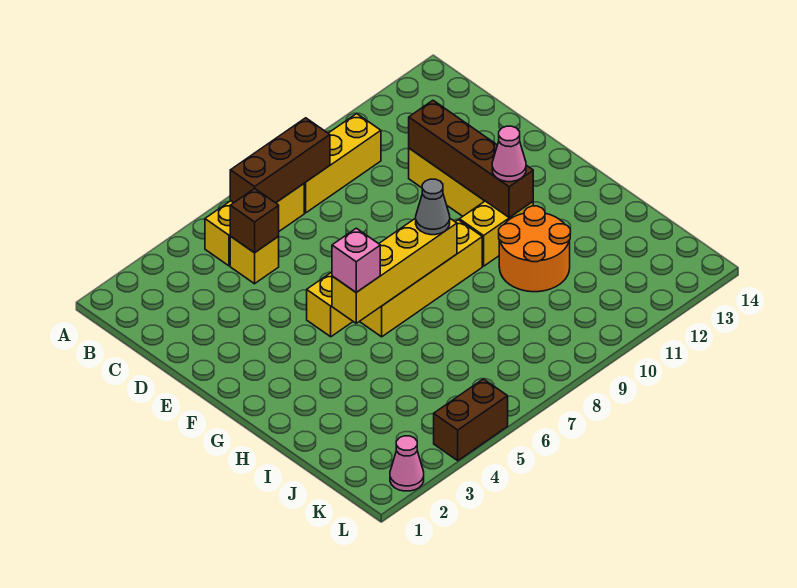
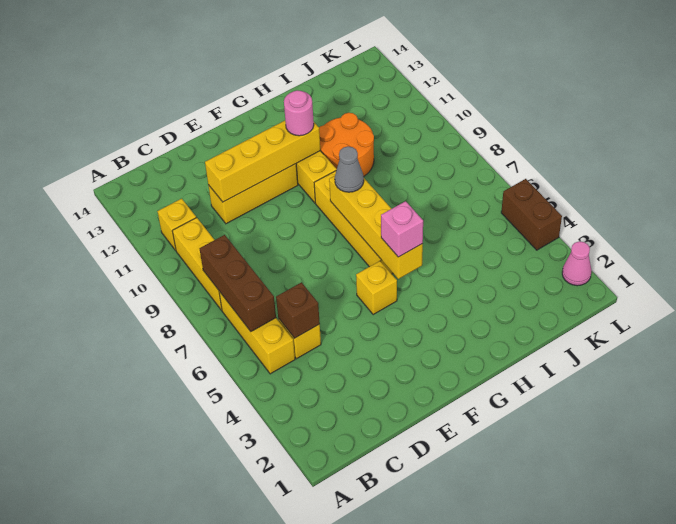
none -> yellow 1x1 brick [157,199,196,250]
brown 1x4 brick [409,100,533,218] -> yellow 1x4 brick [205,121,320,202]
pink 1x1 cone [492,126,526,182] -> pink 1x1 round brick [284,90,314,136]

